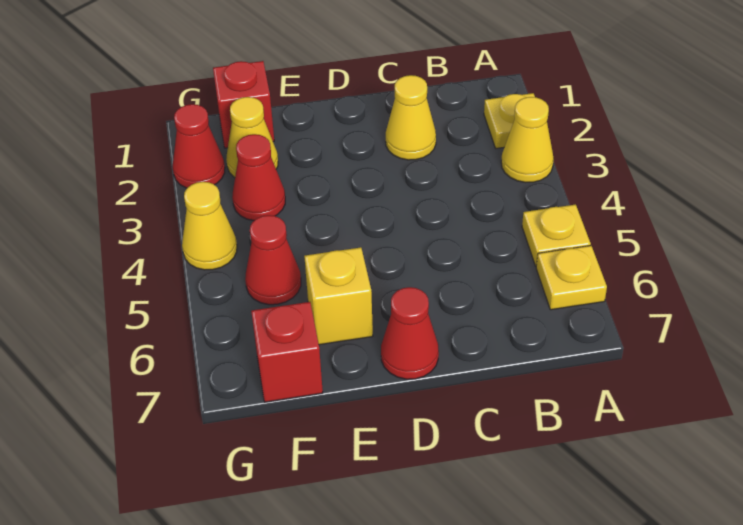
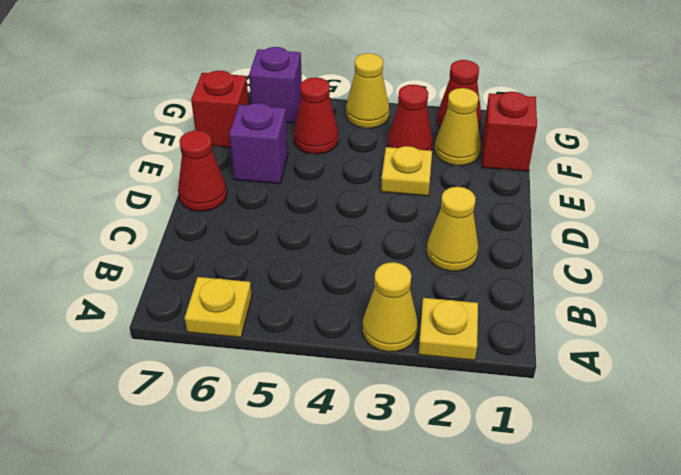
yellow 1x1 plate [522,204,591,266] -> yellow 1x1 plate moved to [381,146,432,196]
yellow 1x1 brick [304,247,373,345] -> purple 1x1 brick [229,103,288,184]
none -> purple 1x1 brick [249,47,302,123]

